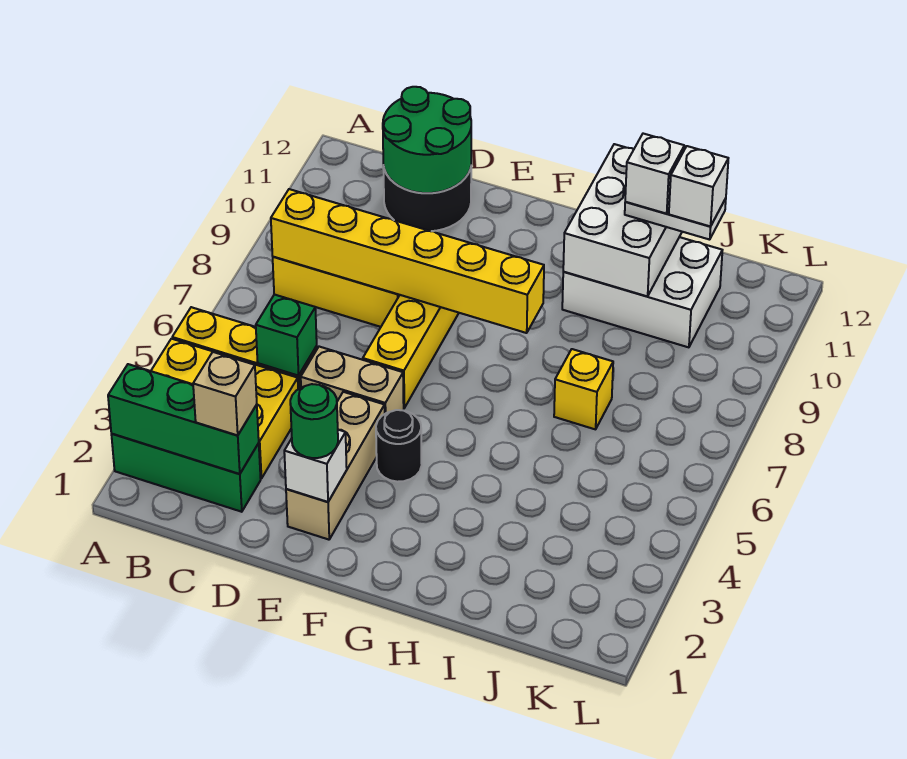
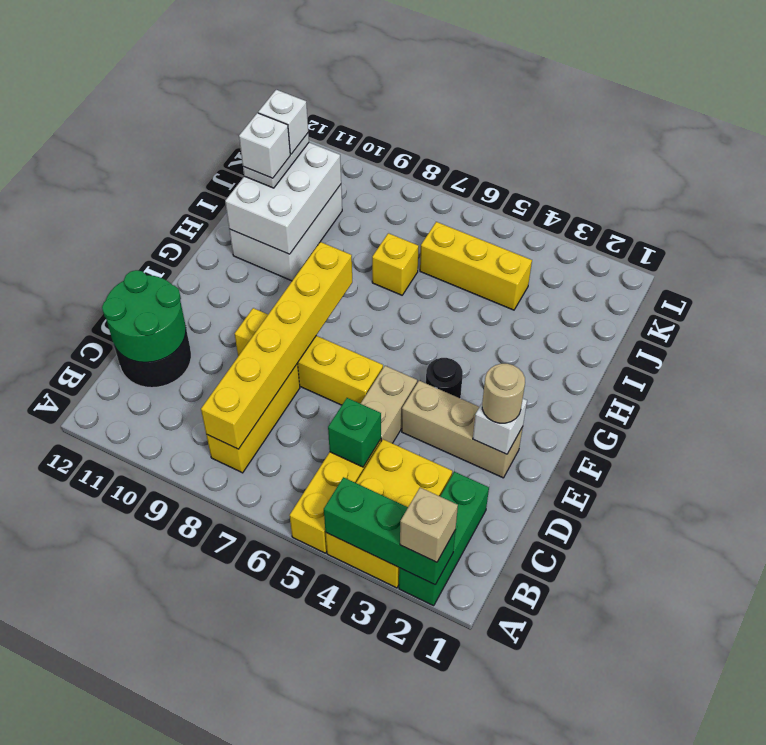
green 1x3 brick [108,364,259,474] -> green 1x3 brick turned to [324,477,455,585]
tan 1x1 brick [193,352,257,435] -> tan 1x1 brick moved to [400,488,458,562]
green 1x1 round brick [290,384,338,458] -> tan 1x1 round brick [482,364,525,423]
white 2x3 brick [563,144,682,296] -> white 2x3 brick turned to [225,143,341,254]
none -> yellow 1x3 brick [420,222,532,310]

